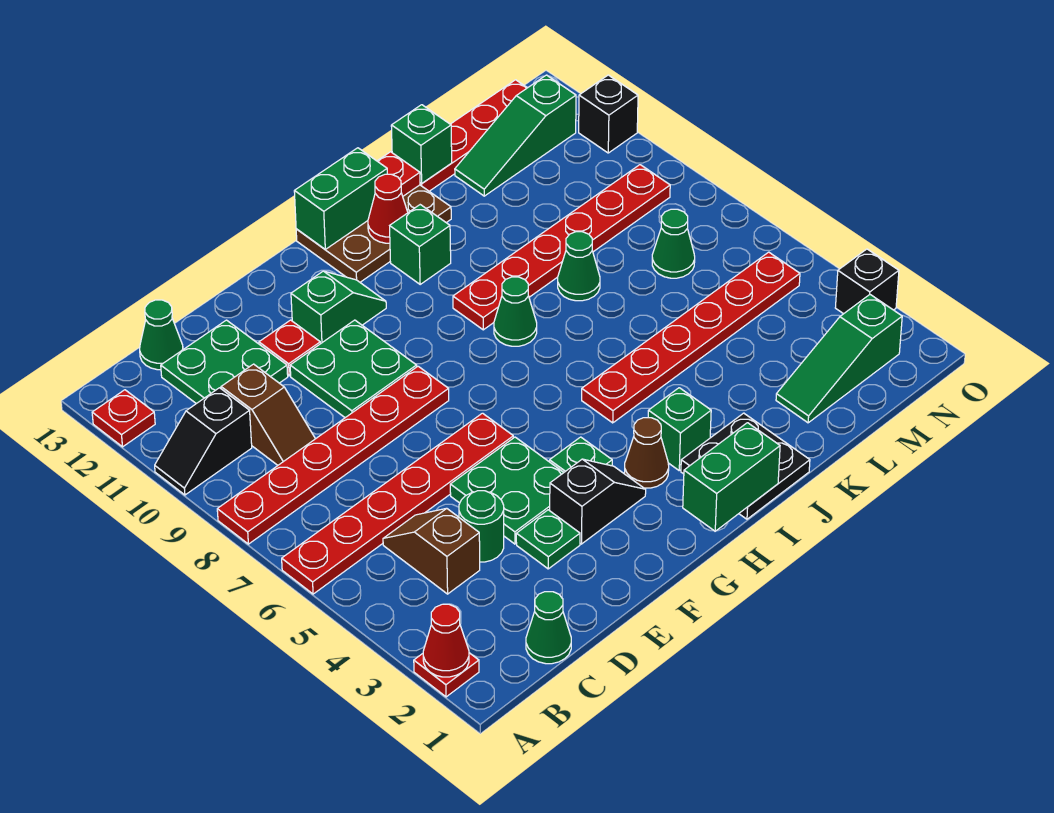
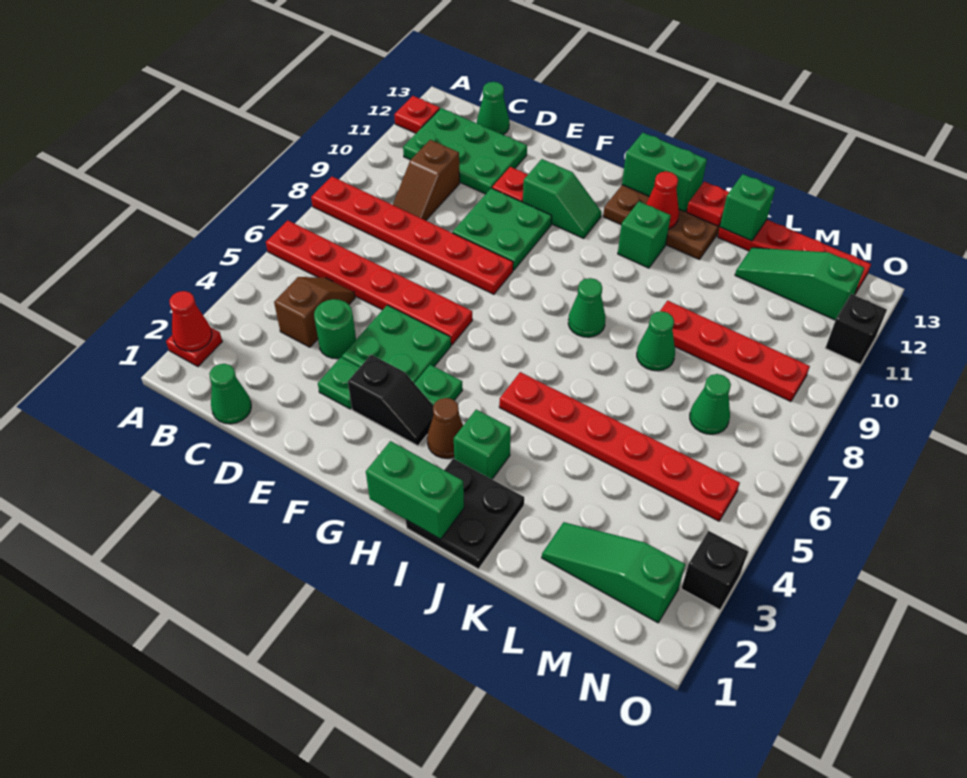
black 1x2 slope [155,388,252,495] -> none
green 2x2 plate [161,320,288,404] -> green 2x3 plate [403,108,527,194]
red 1x6 plate [453,165,670,330] -> red 1x4 plate [660,301,810,402]

